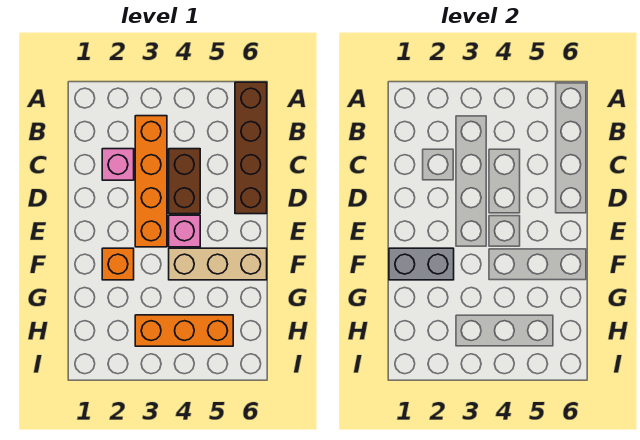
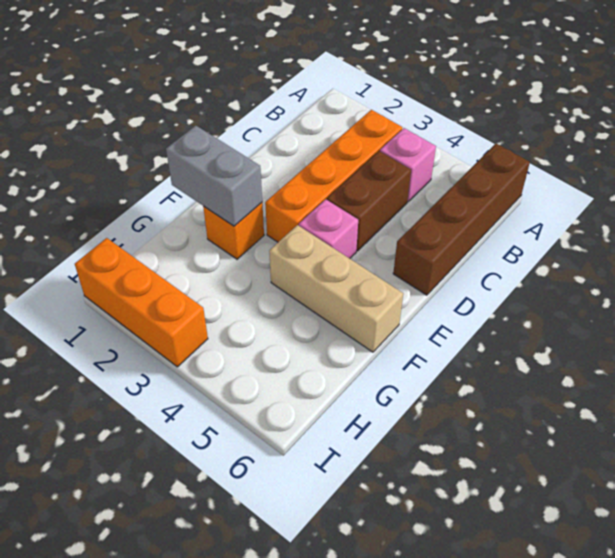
pink 1x1 brick [102,149,134,180] -> pink 1x1 brick moved to [380,128,436,202]
orange 1x3 brick [135,315,233,346] -> orange 1x3 brick moved to [75,238,208,367]

